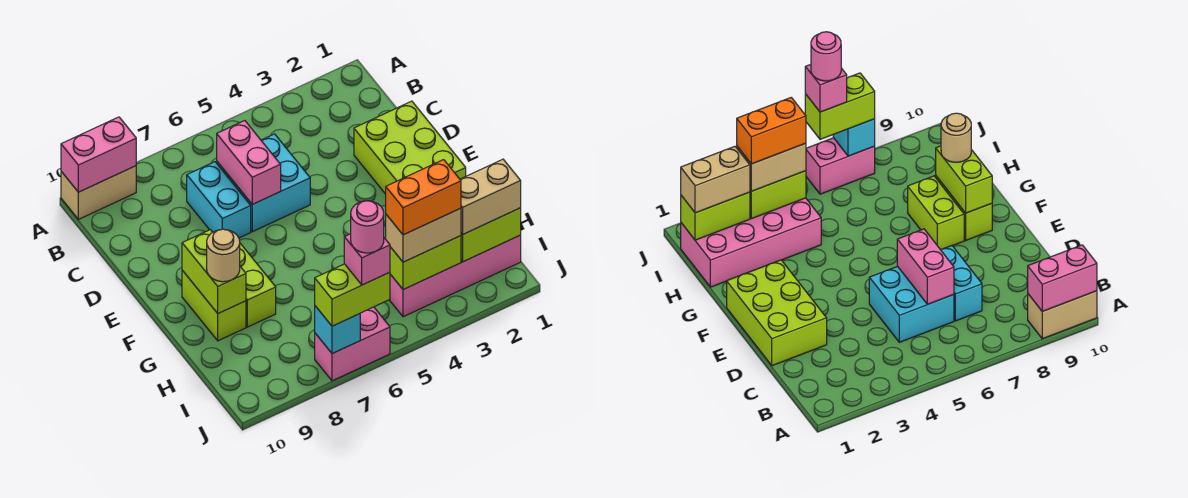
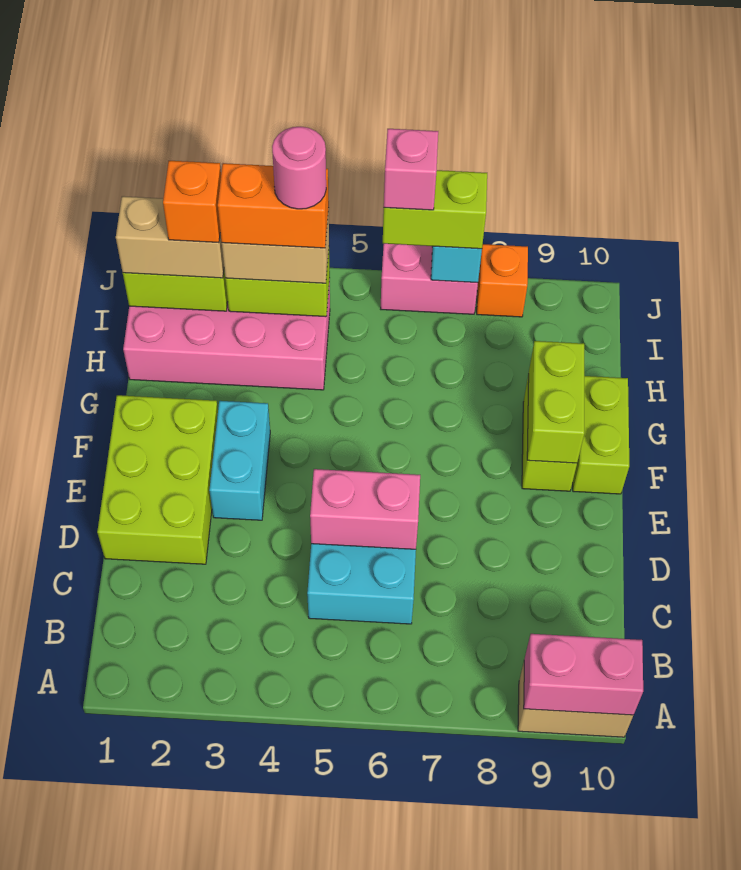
pink 1x2 brick [217,121,281,204] -> pink 1x2 brick turned to [310,469,420,549]
cyan 1x2 brick [187,162,251,238] -> cyan 1x2 brick moved to [209,401,270,520]
lime 1x2 brick [240,243,276,327] -> lime 1x2 brick moved to [573,376,629,494]
tan 1x1 round brick [207,229,240,282] -> none
none -> orange 1x1 brick [163,161,221,243]
pink 1x1 round brick [351,201,384,253] -> pink 1x1 round brick moved to [272,127,326,209]
none -> orange 1x1 brick [477,244,528,317]

